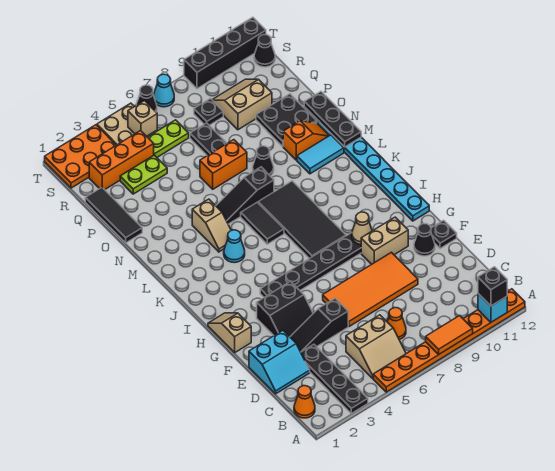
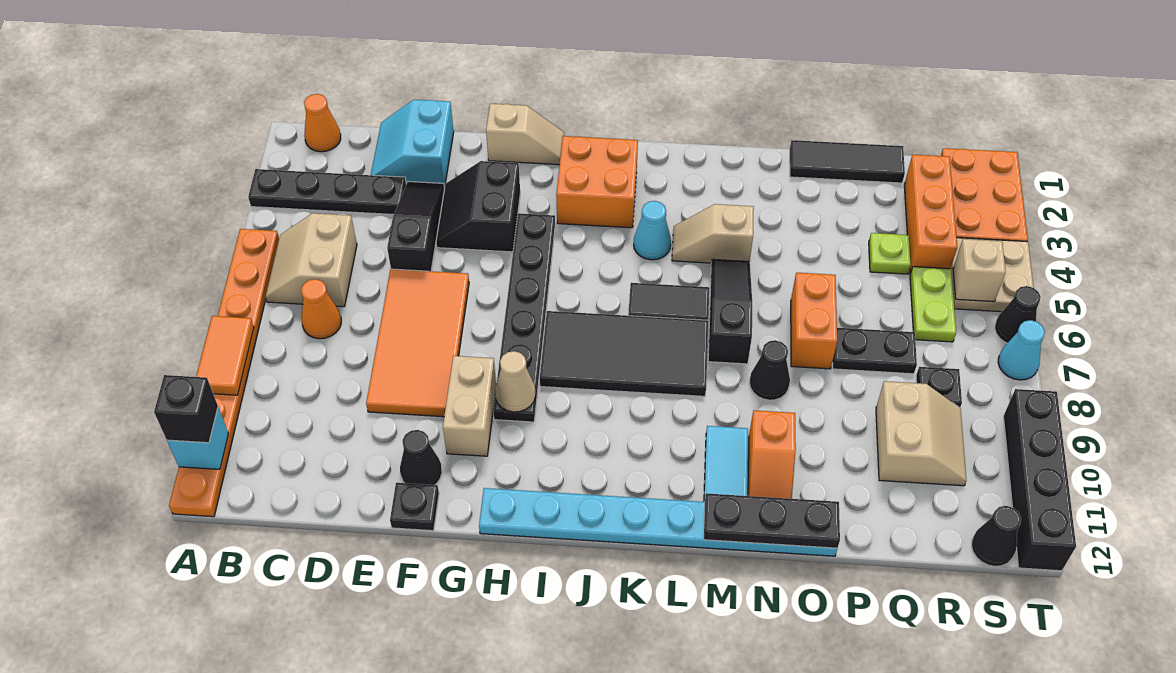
none -> orange 2x2 brick [556,136,638,228]
black 2x2 plate [256,94,317,146] -> none
lime 1x2 plate [120,155,167,194] -> lime 1x1 plate [869,233,911,274]

